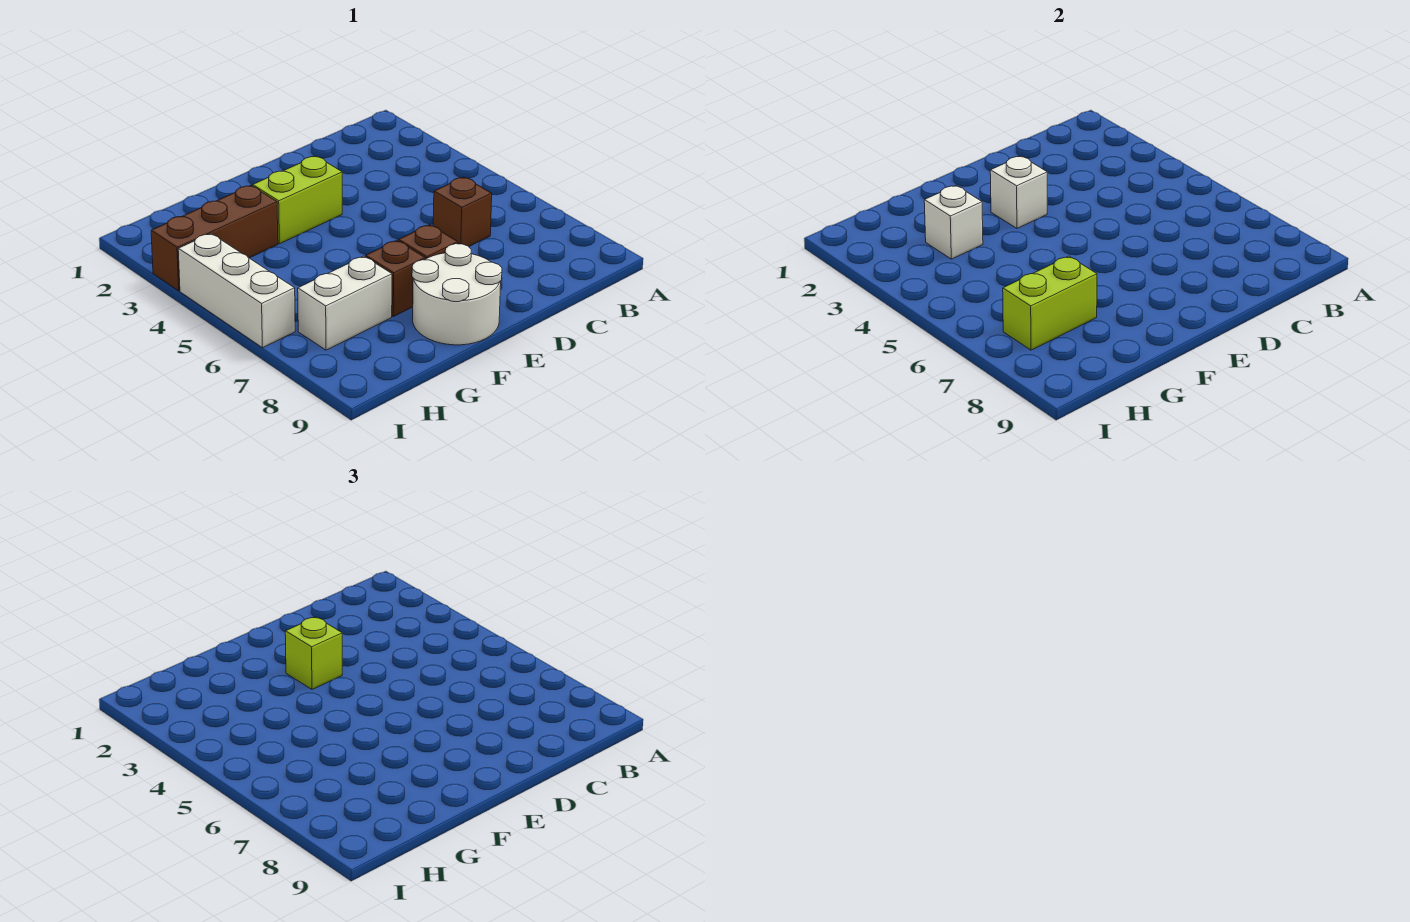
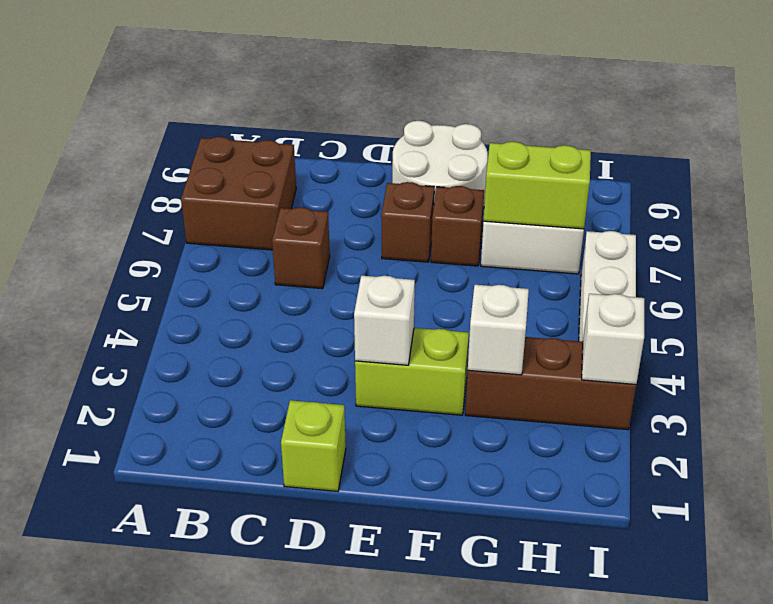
none -> brown 2x2 brick [181,137,296,250]
lime 1x1 brick [285,617,342,689] -> lime 1x1 brick moved to [281,400,346,491]
none -> white 1x1 brick [582,294,644,384]

